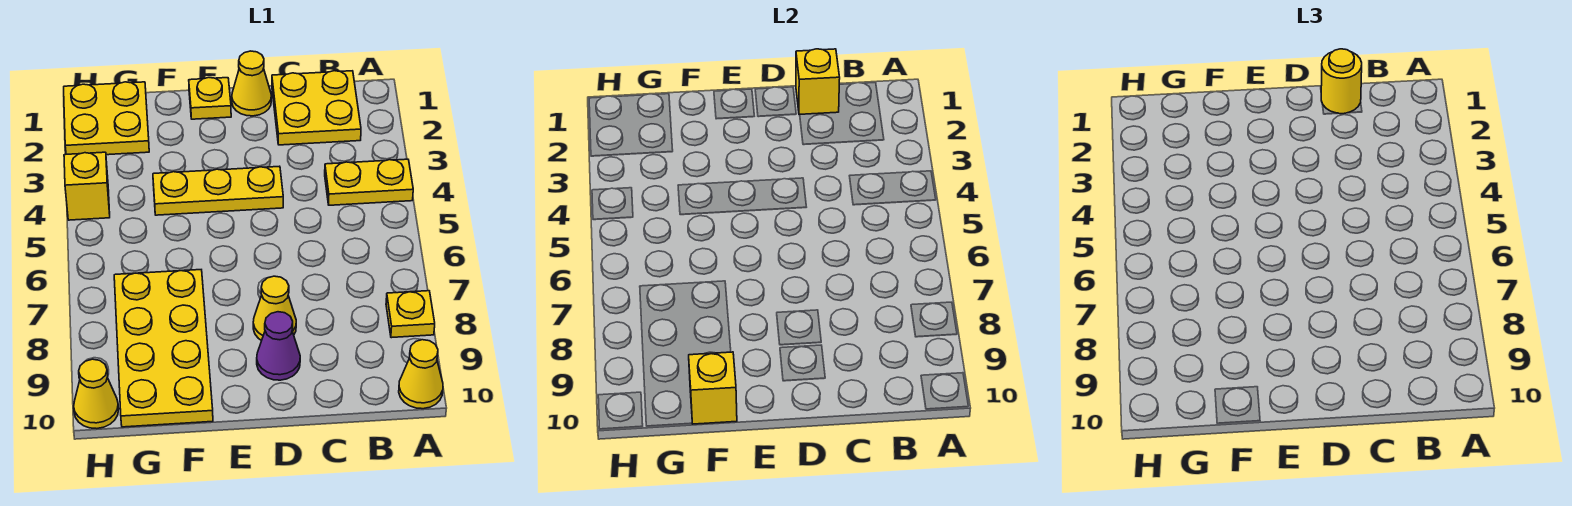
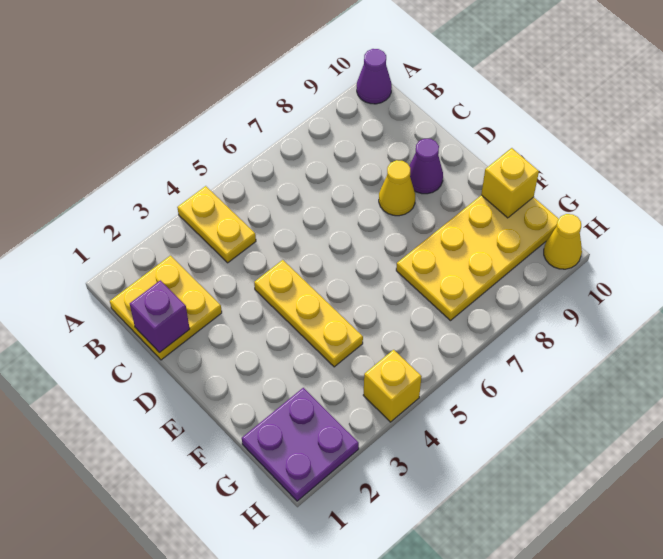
yellow 1x1 plate [386,291,435,338] -> none
yellow 1x1 cone [399,340,443,409] -> purple 1x1 cone [357,49,392,104]
yellow 1x1 brick [796,49,840,115] -> purple 1x1 brick [130,280,190,352]
yellow 1x1 round brick [1321,49,1362,114] -> none
yellow 1x1 cone [232,51,271,116] -> none
yellow 1x1 plate [189,78,231,119] -> none
yellow 2x2 plate [64,82,149,155] -> purple 2x2 plate [242,388,359,501]

